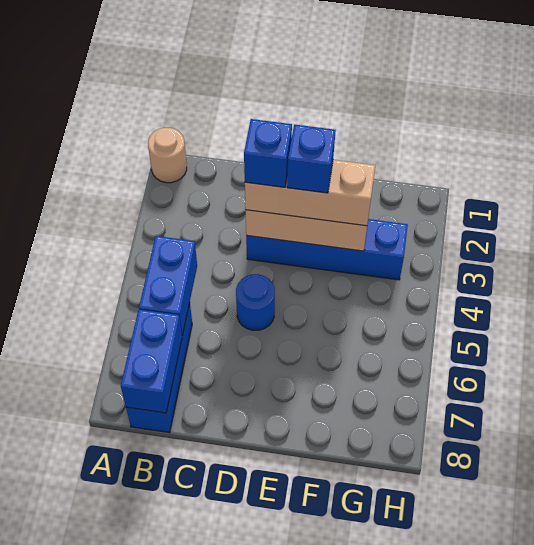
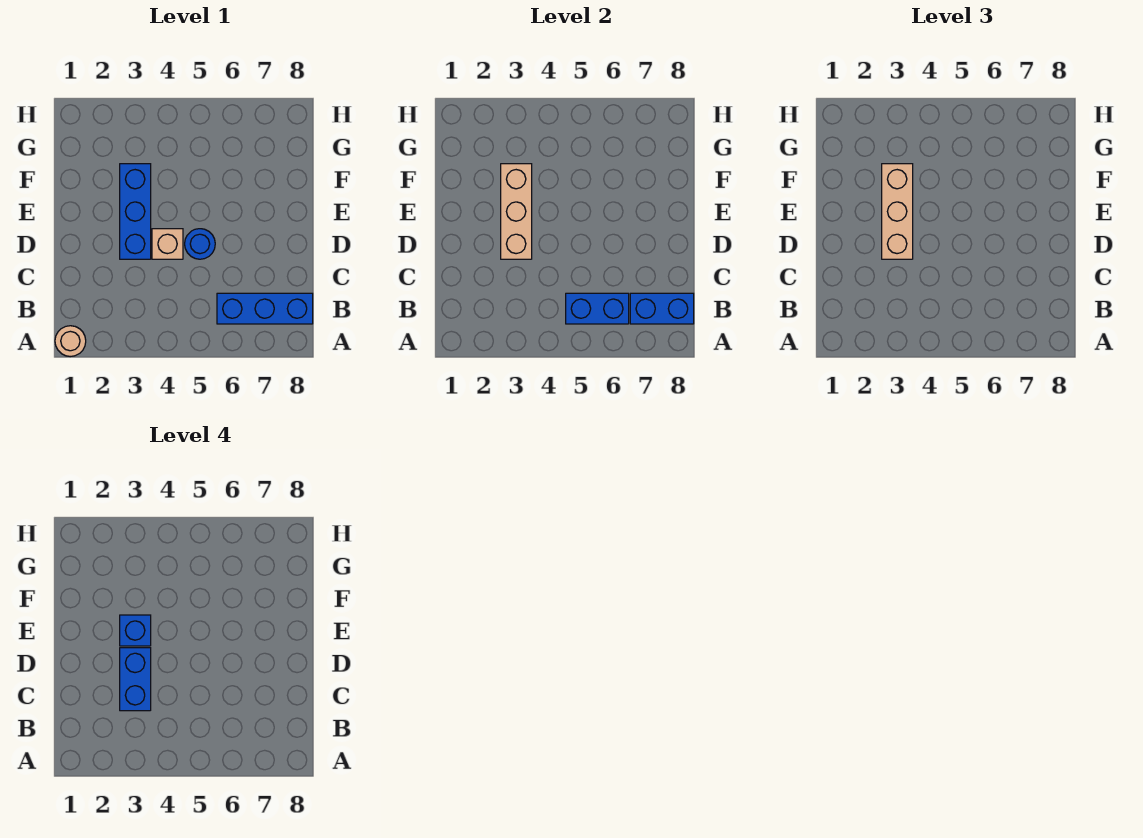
blue 1x4 brick [246,219,408,280] -> blue 1x3 brick [120,164,151,259]
blue 1x1 brick [244,119,292,187] -> blue 1x2 brick [120,648,151,711]
none -> tan 1x1 brick [152,229,183,259]

